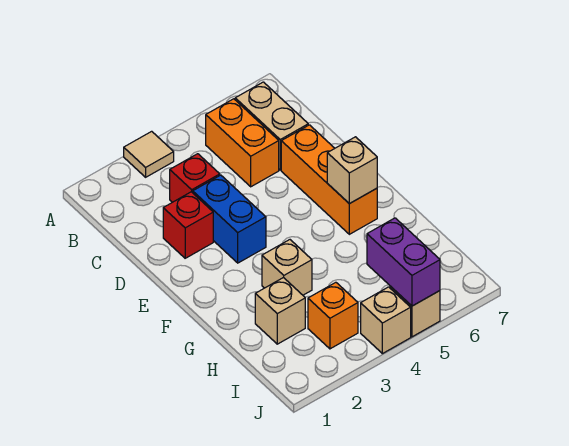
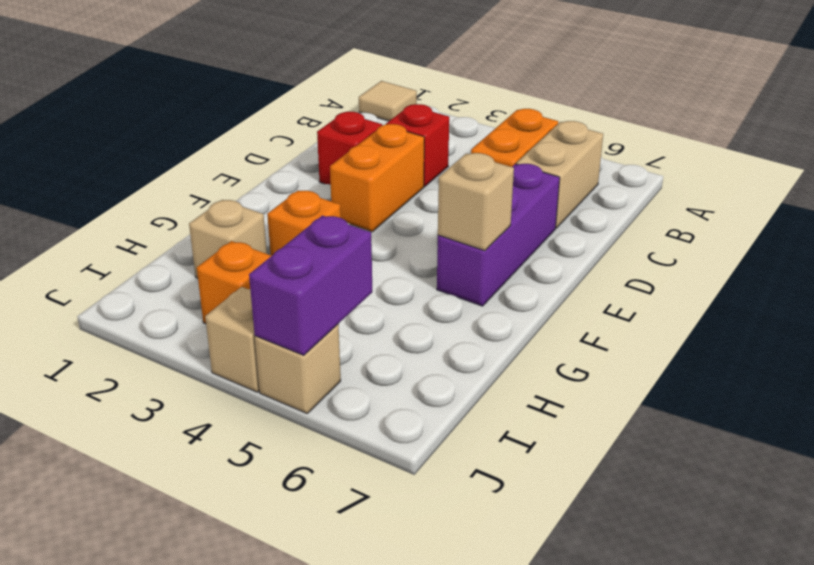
tan 1x1 tile [124,131,174,177] -> tan 1x1 tile moved to [359,81,417,121]
blue 1x2 brick [193,175,266,263] -> orange 1x2 brick [330,124,424,232]
orange 1x3 brick [281,125,377,234] -> purple 1x3 brick [437,164,560,306]
tan 1x1 brick [262,240,312,295] -> orange 1x1 brick [267,190,341,256]

